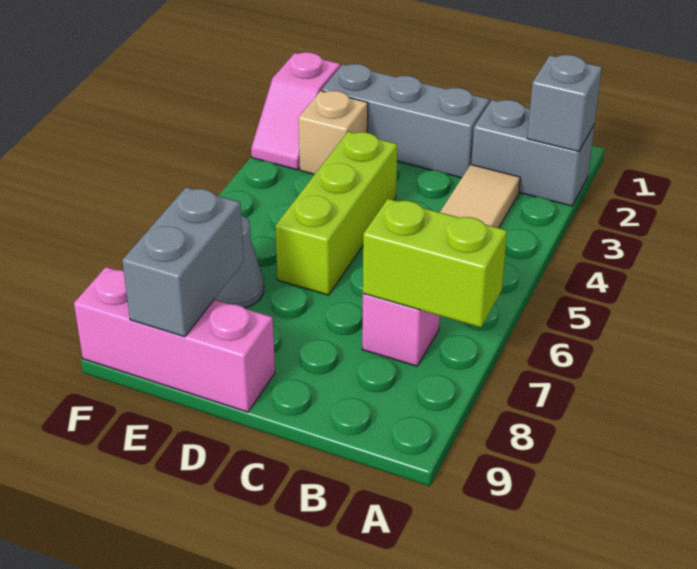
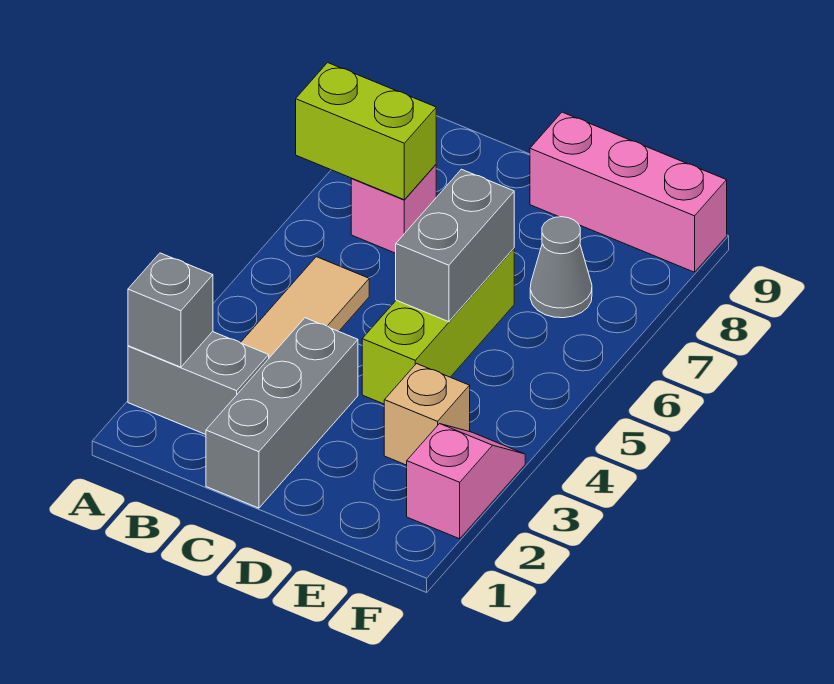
grey 1x3 brick [322,64,489,178] -> grey 1x3 brick turned to [206,318,358,508]
grey 1x2 brick [122,187,244,337] -> grey 1x2 brick moved to [396,169,514,322]

